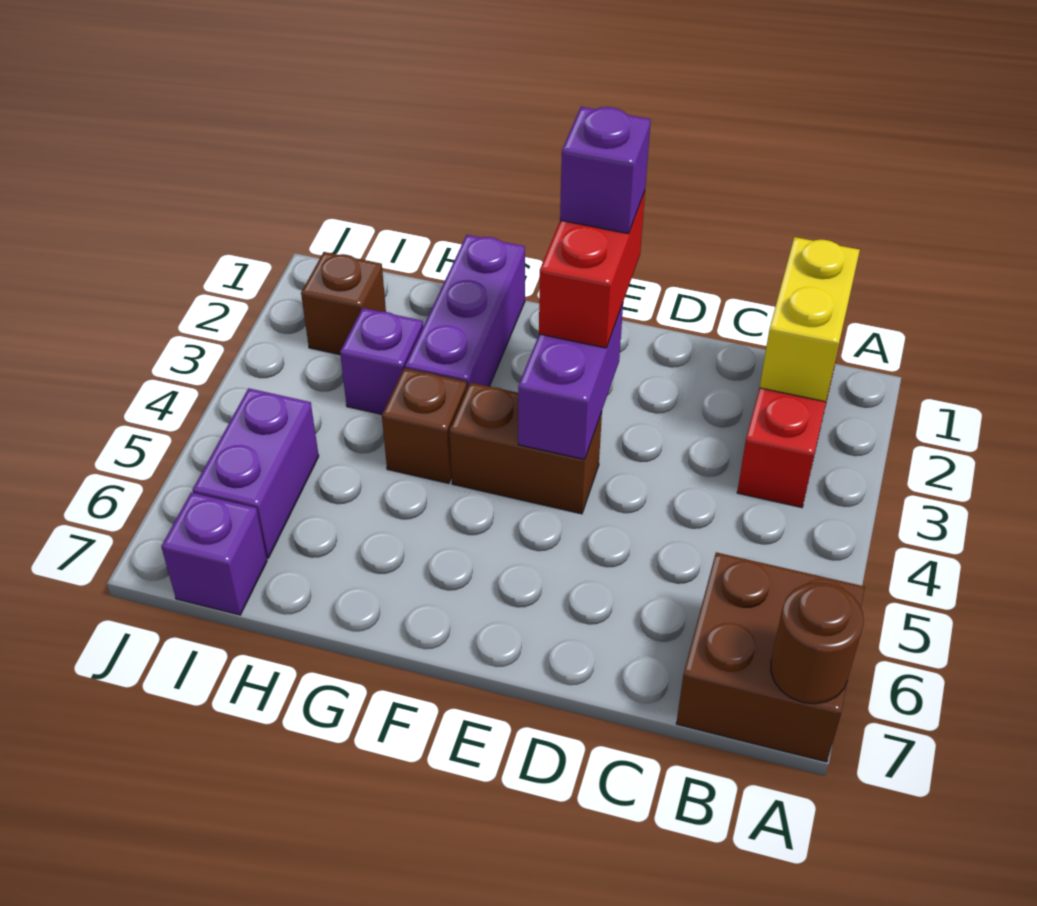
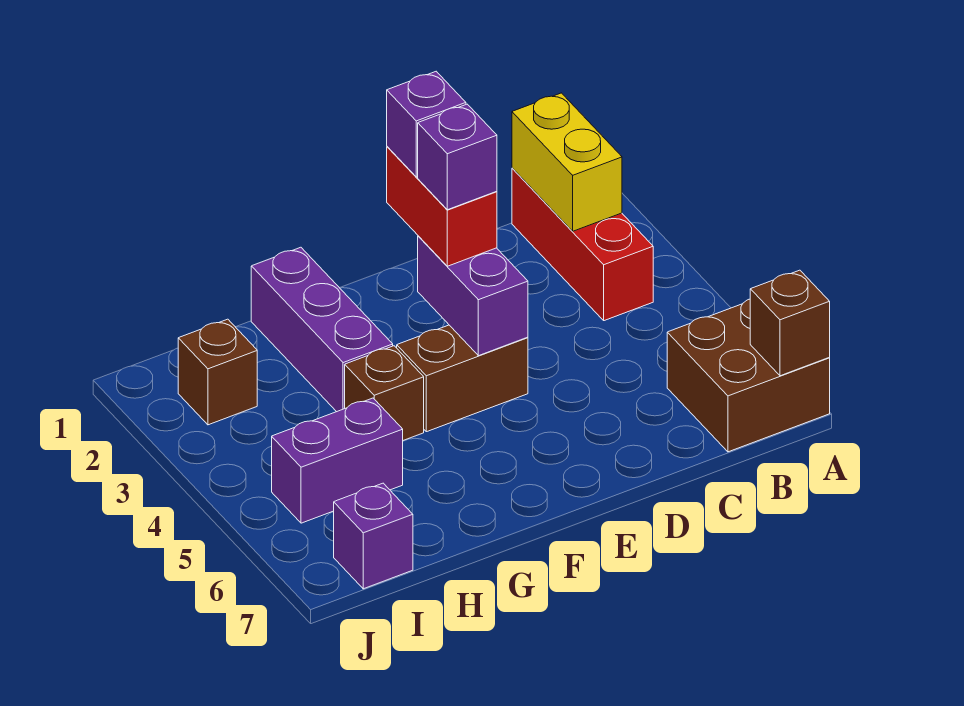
brown 1x1 round brick [771,582,864,704] -> brown 1x1 brick [750,270,830,376]
purple 1x1 brick [340,308,423,414] -> purple 1x1 brick moved to [418,104,497,210]
purple 1x2 brick [193,388,319,558] -> purple 1x2 brick turned to [272,398,403,523]

